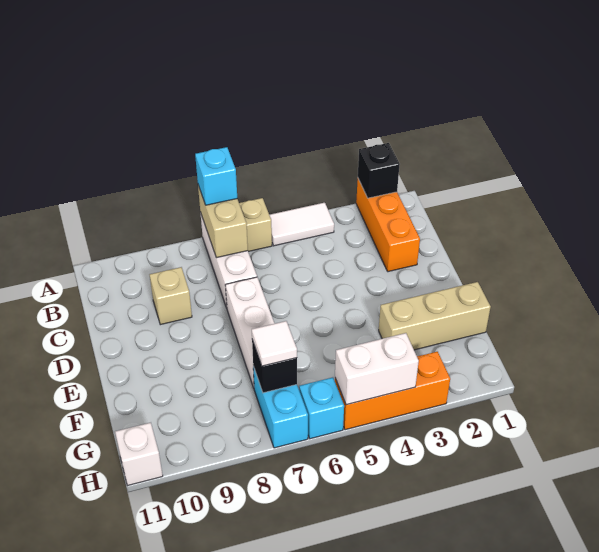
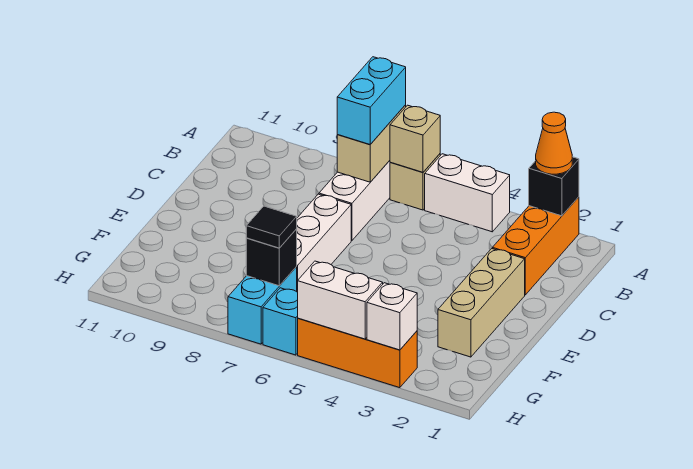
none -> orange 1x1 cone [536,112,572,174]
white 1x2 tile [270,203,334,246] -> white 1x2 brick [425,154,510,232]
cyan 1x1 brick [195,147,237,205] -> cyan 1x2 brick [337,57,406,145]
tan 1x1 brick [150,267,192,325] -> tan 1x1 brick moved to [390,105,440,172]
tan 1x3 brick [379,282,491,350] -> tan 1x3 brick turned to [438,249,525,357]
white 1x1 tile [252,321,297,366] -> black 1x1 tile [246,206,297,248]
white 1x1 brick [115,423,163,485] -> white 1x1 brick moved to [367,283,417,350]

